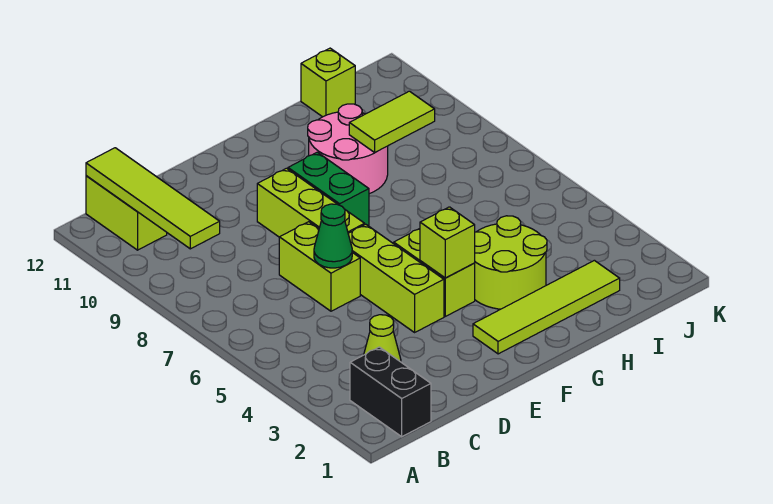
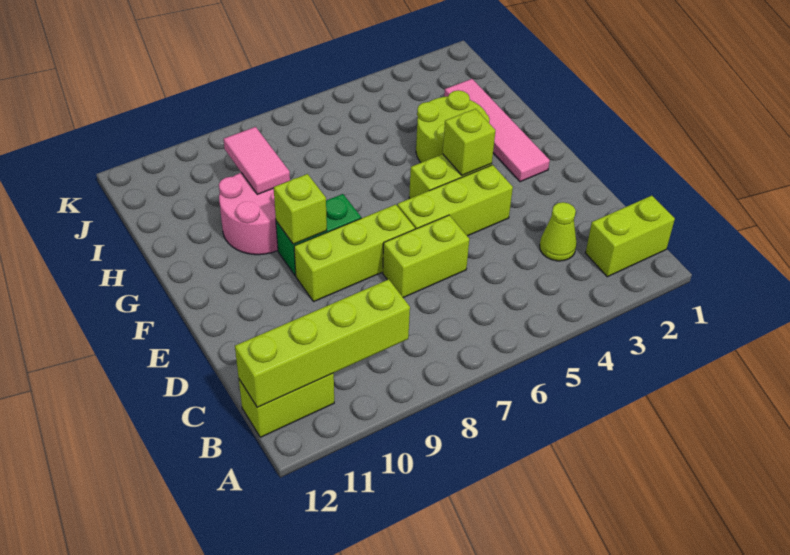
black 1x2 brick [350,347,431,437] -> lime 1x2 brick [586,196,675,277]
lime 1x4 tile [86,148,220,249] -> lime 1x4 brick [235,279,410,407]
green 1x1 cone [314,204,352,268] -> none
lime 1x4 tile [473,260,620,354] -> pink 1x4 tile [444,79,550,182]
lime 1x2 tile [349,91,435,152] -> pink 1x2 tile [224,127,290,194]
lime 1x1 brick [301,48,355,117] -> lime 1x1 brick moved to [274,174,327,244]

